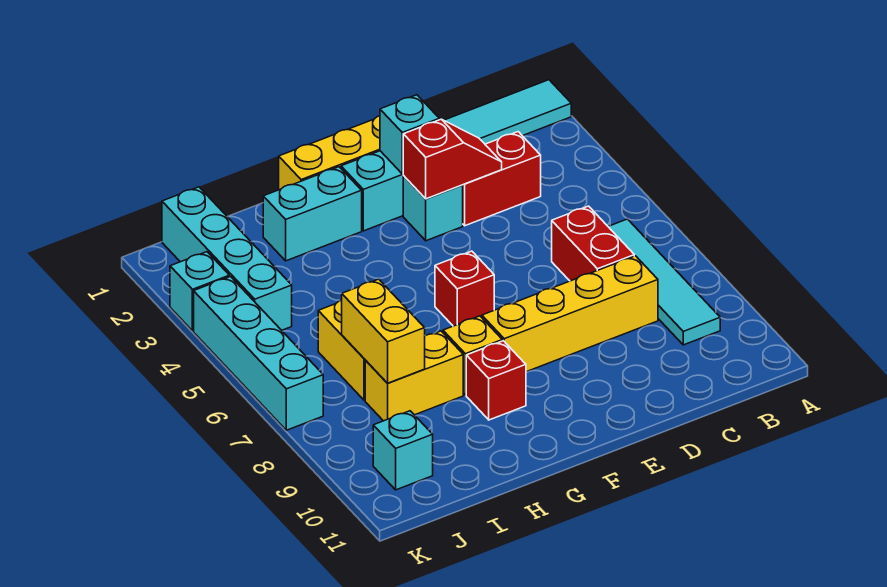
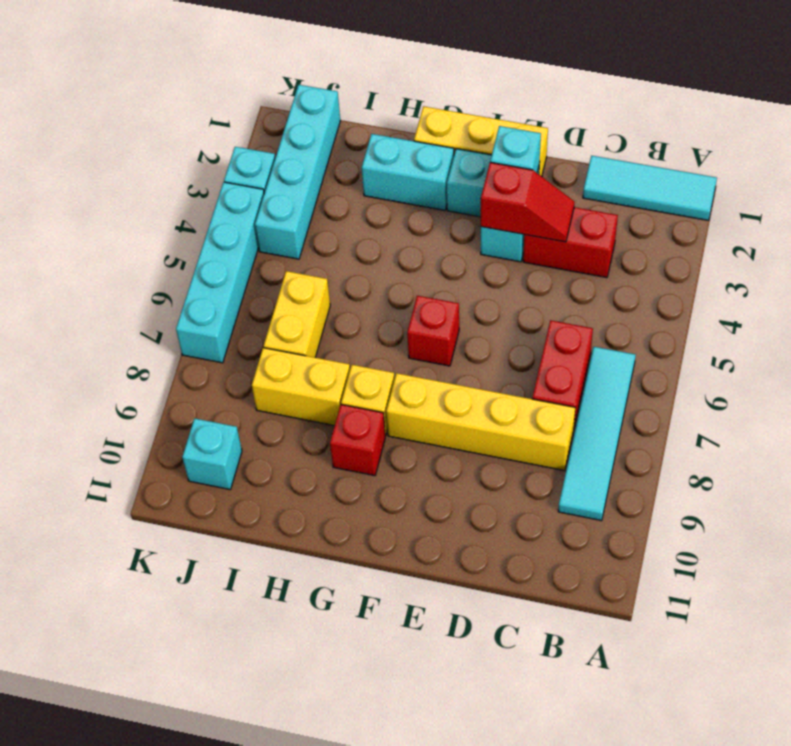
yellow 1x2 brick [342,279,425,383] -> none

